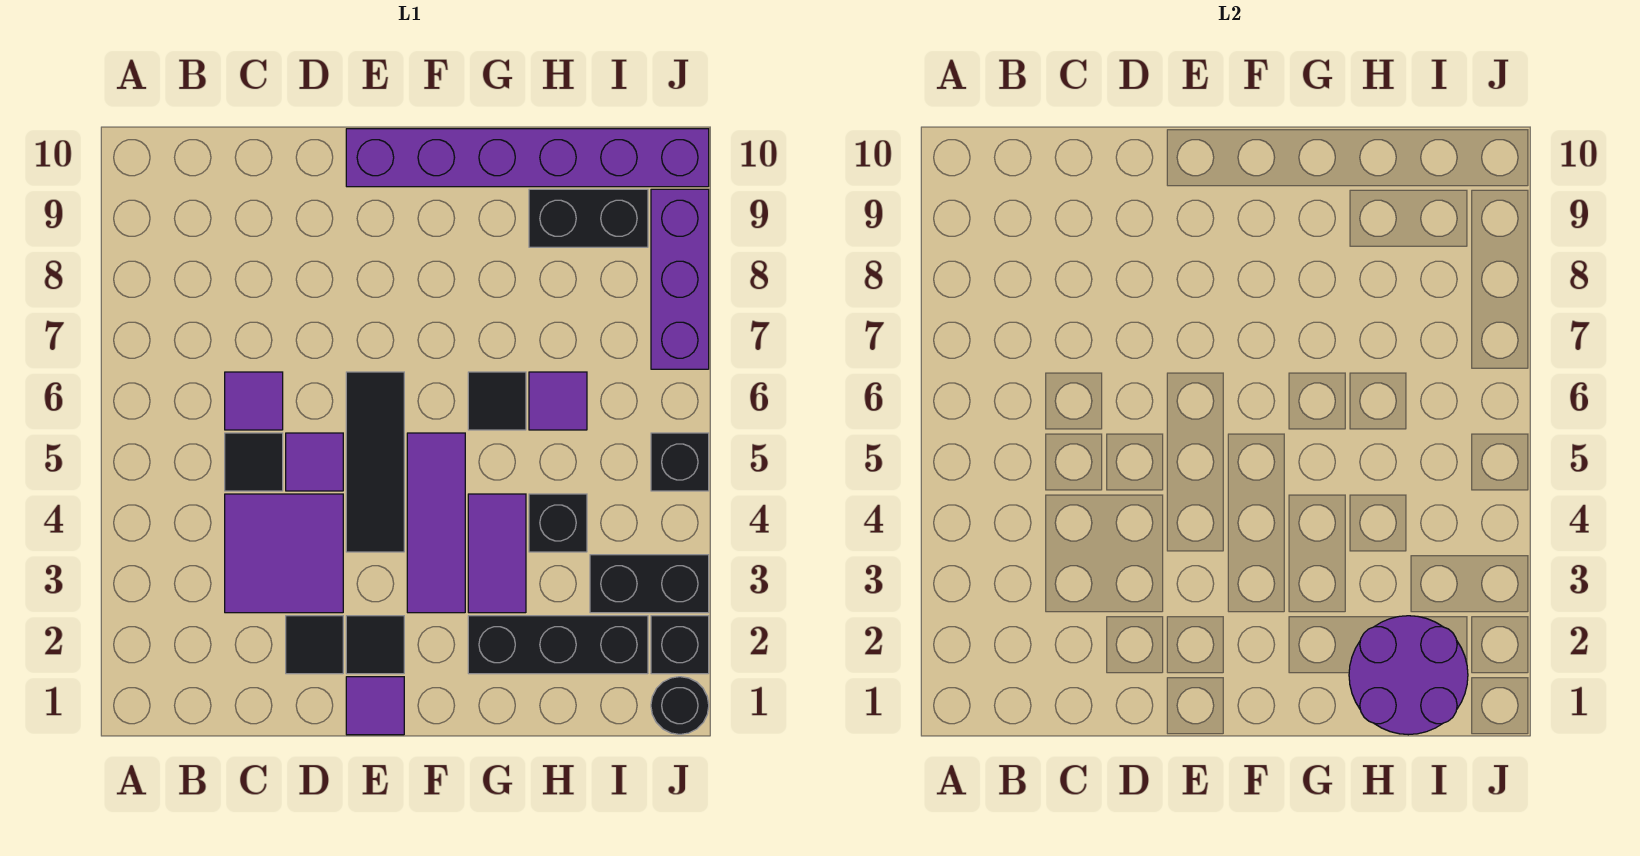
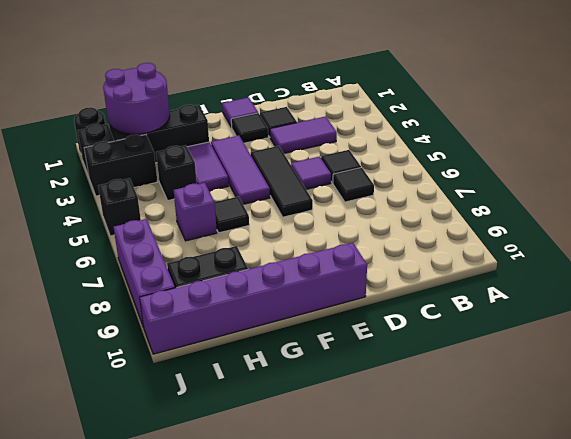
purple 2x2 tile [225,494,343,613] -> purple 1x2 tile [270,116,337,153]
purple 1x1 tile [225,372,283,430] -> black 1x1 tile [333,168,374,202]
purple 1x1 tile [529,372,587,430] -> purple 1x1 brick [174,183,217,241]

